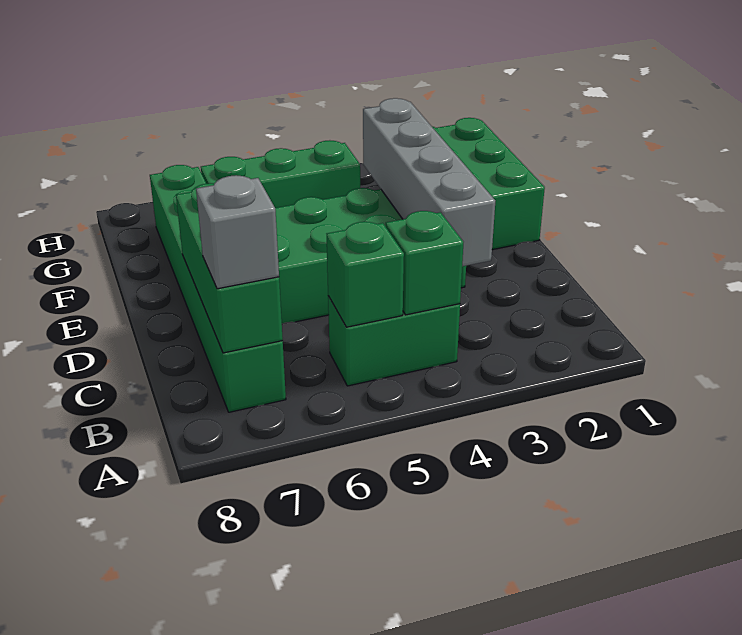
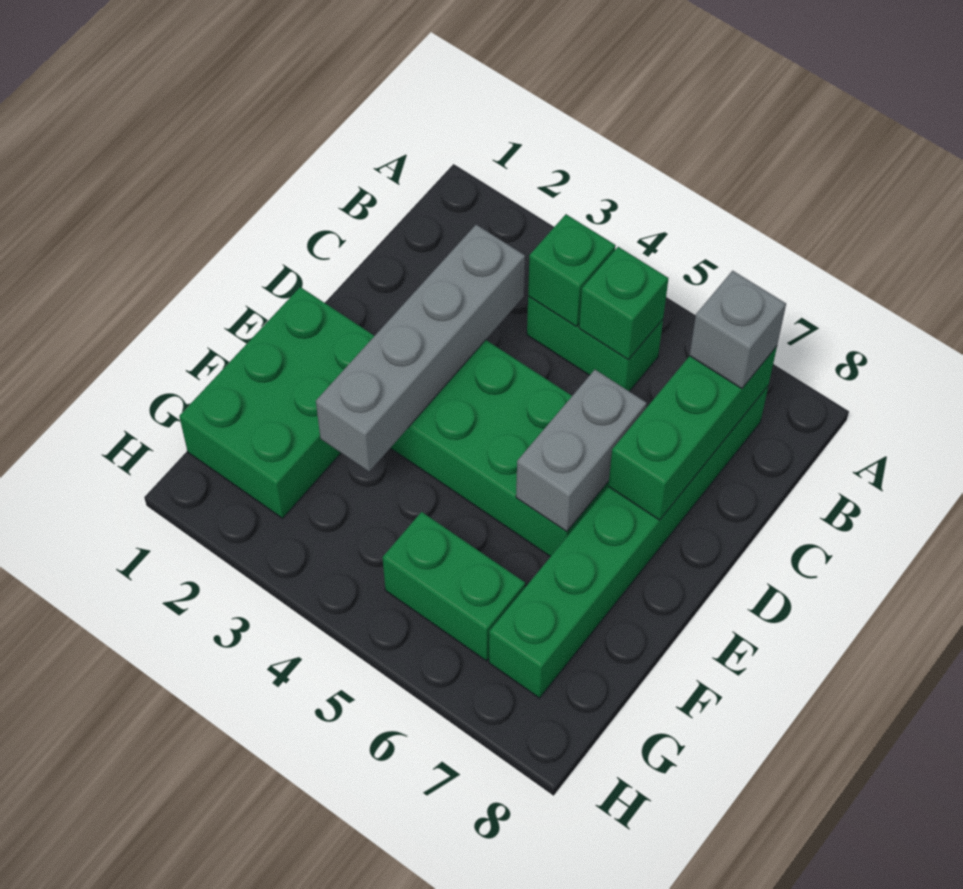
none -> grey 1x2 brick [516,370,647,532]
green 1x3 brick [201,140,360,208] -> green 1x2 brick [382,512,525,661]

